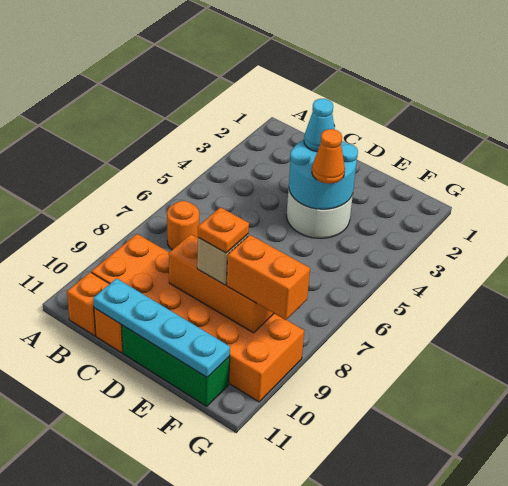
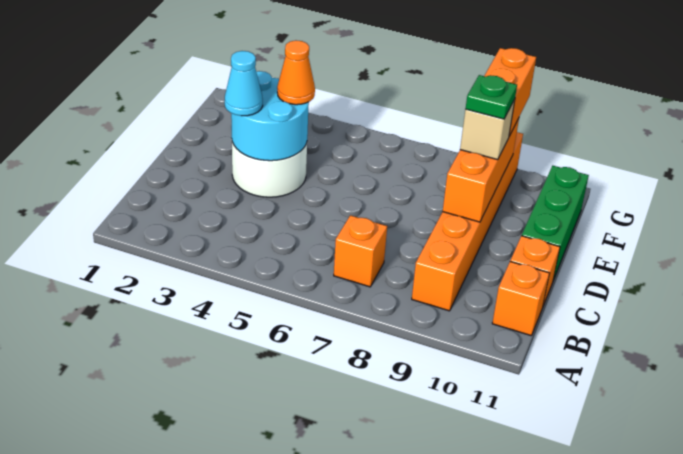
orange 1x1 round brick [167,201,199,250] -> orange 1x1 brick [334,215,387,287]
orange 2x6 brick [91,234,304,402] -> orange 1x6 brick [412,132,523,311]
cyan 1x4 plate [93,278,230,377] -> none
orange 1x1 plate [198,207,249,253] -> green 1x1 plate [466,75,517,119]

